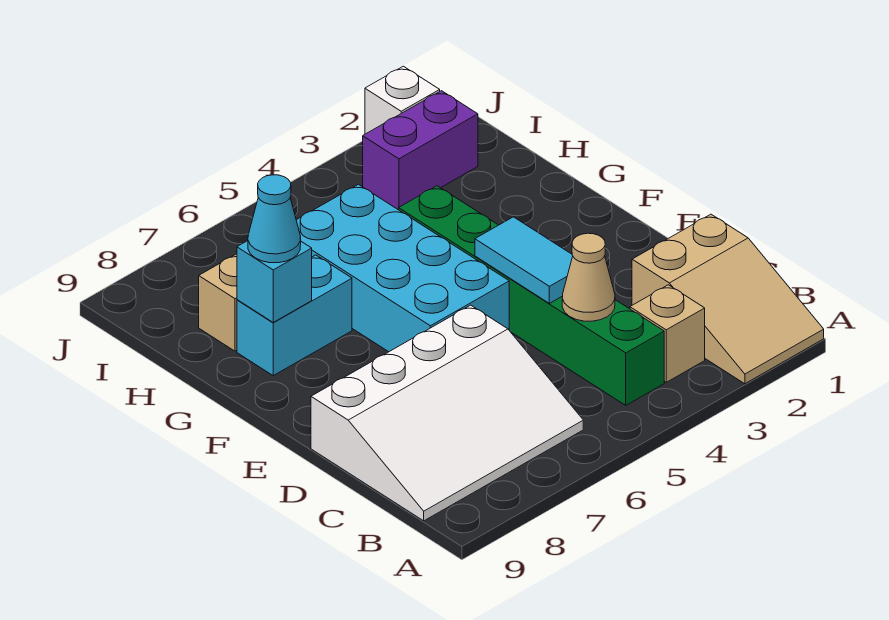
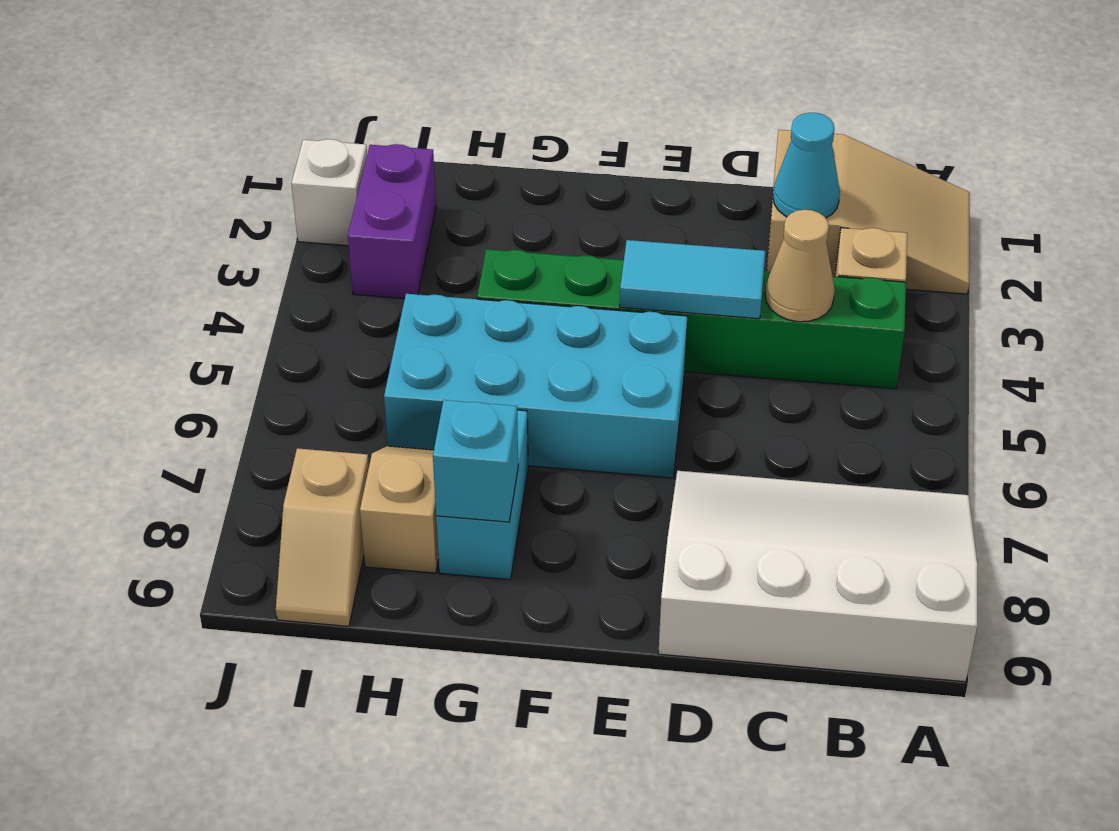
white 3x4 slope [311,305,583,521] -> white 3x4 slope turned to [658,471,977,682]
cyan 1x1 cone [248,175,301,263] -> cyan 1x1 cone moved to [773,113,840,218]
none -> tan 1x2 slope [276,448,369,626]

